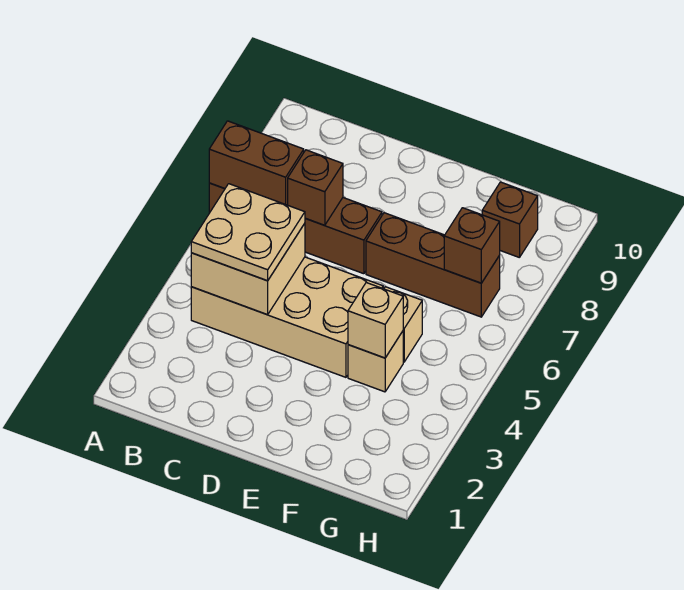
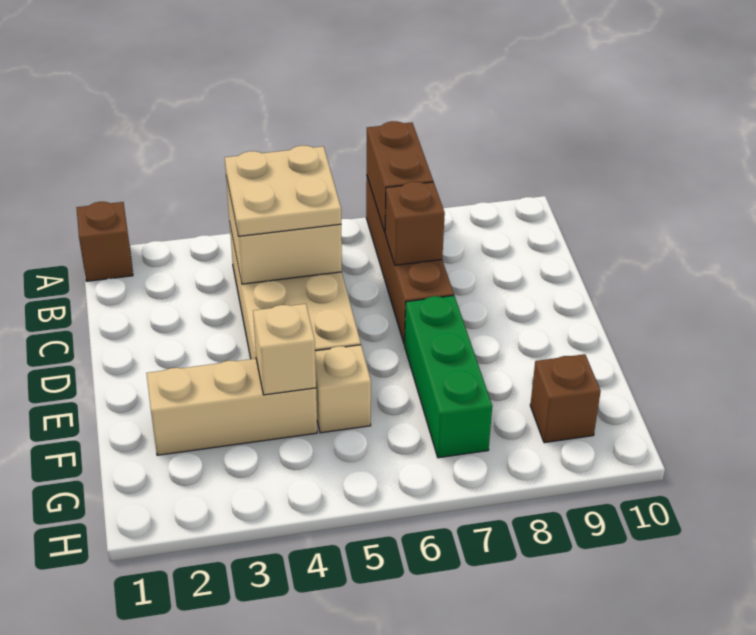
brown 1x3 brick [366,213,500,317] -> green 1x3 brick [405,296,492,458]
tan 1x1 brick [348,331,403,392] -> tan 1x3 brick [146,359,317,455]
brown 1x1 brick [444,208,500,283] -> brown 1x1 brick moved to [77,202,133,281]

